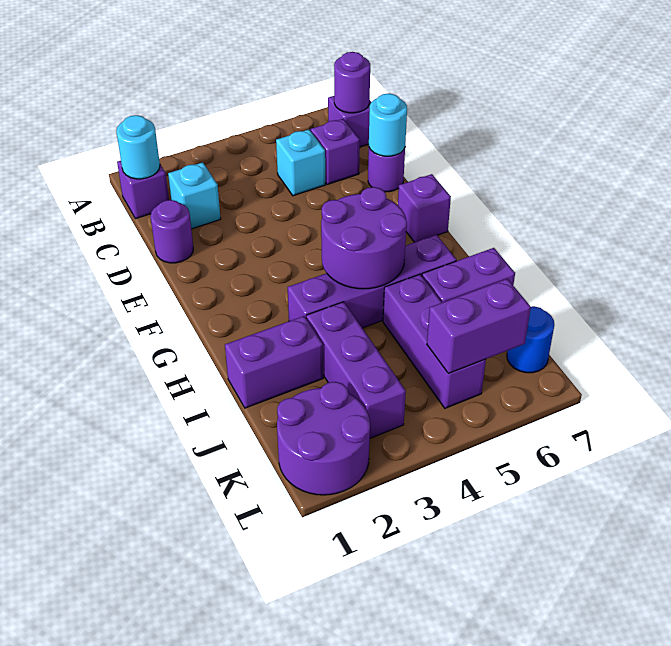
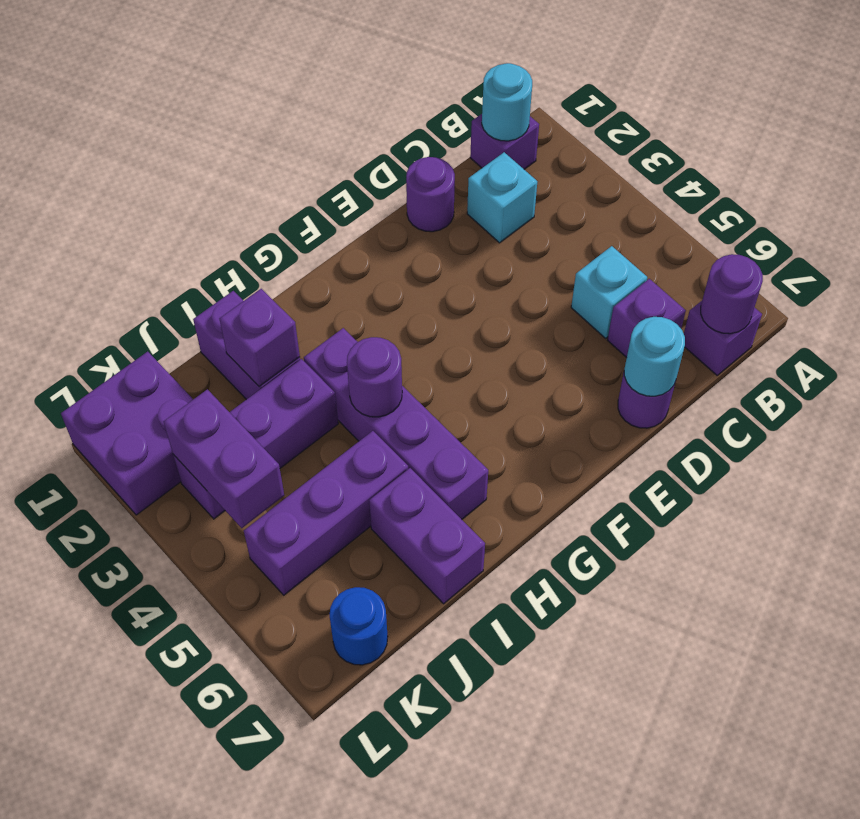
purple 1x1 brick [398,174,451,242] -> purple 1x1 brick moved to [219,289,300,387]
purple 2x2 round brick [321,187,407,289] -> purple 1x1 round brick [347,337,402,417]
purple 2x2 round brick [277,382,370,495] -> purple 2x2 brick [61,352,193,515]
purple 1x2 brick [427,279,531,373] -> purple 1x2 brick moved to [163,389,284,528]

